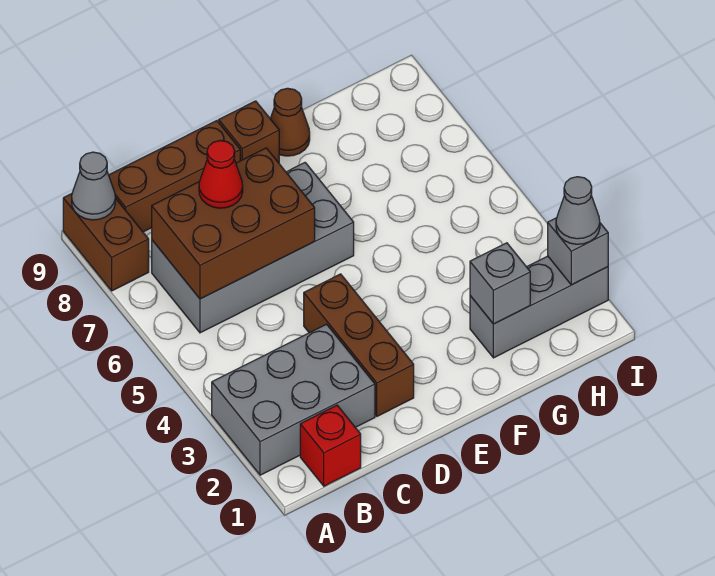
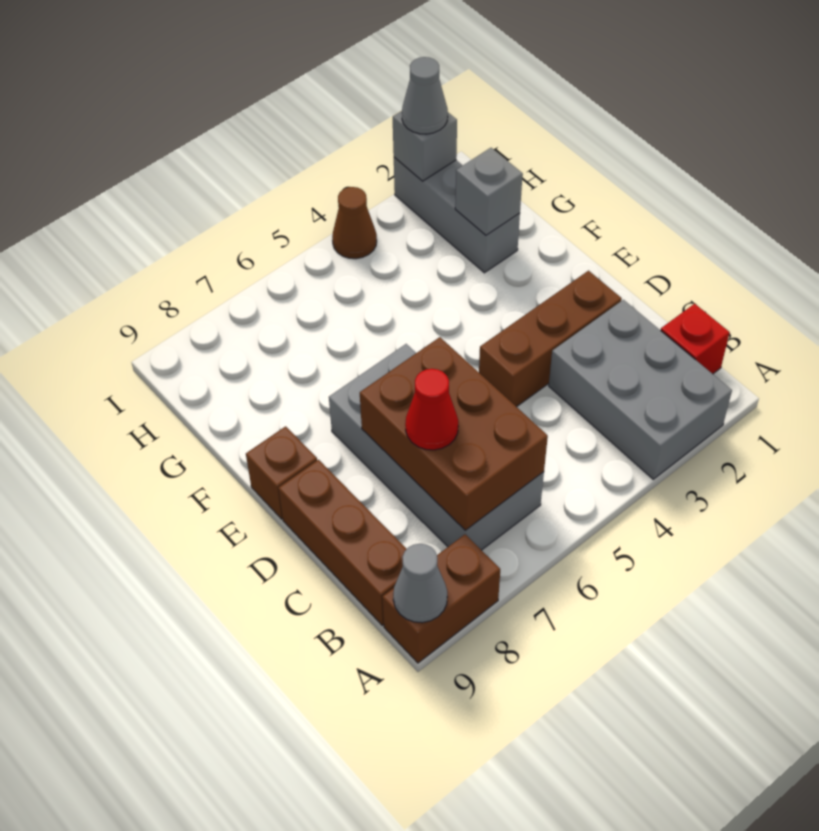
brown 1x1 cone [270,88,310,156] -> brown 1x1 cone moved to [332,187,377,259]

